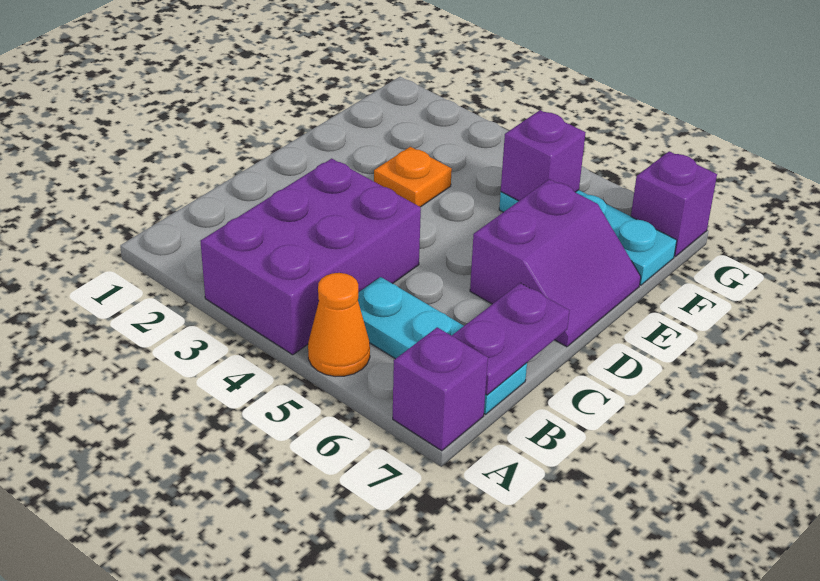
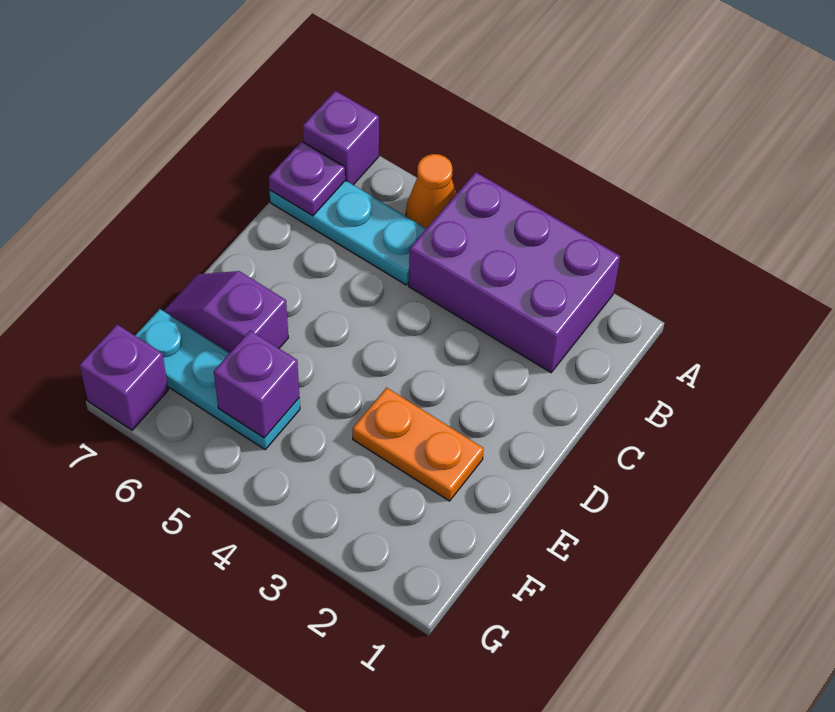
purple 2x3 brick [200,159,421,355] -> purple 2x3 brick turned to [409,172,620,372]
purple 1x2 plate [452,283,569,395] -> purple 1x1 plate [269,141,346,216]
purple 2x2 slope [470,179,641,347] -> purple 1x2 slope [164,271,288,353]
orange 1x1 plate [374,147,452,207] -> orange 1x2 plate [352,388,484,501]

